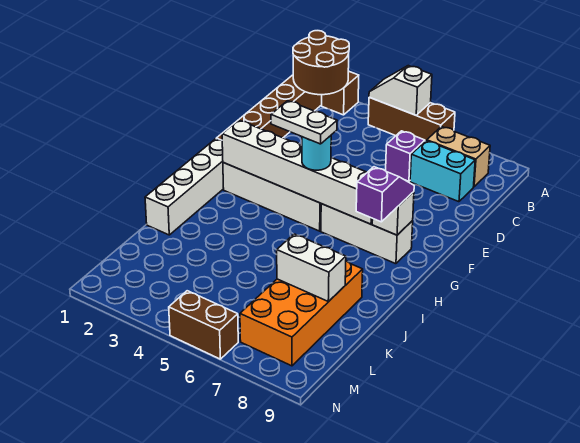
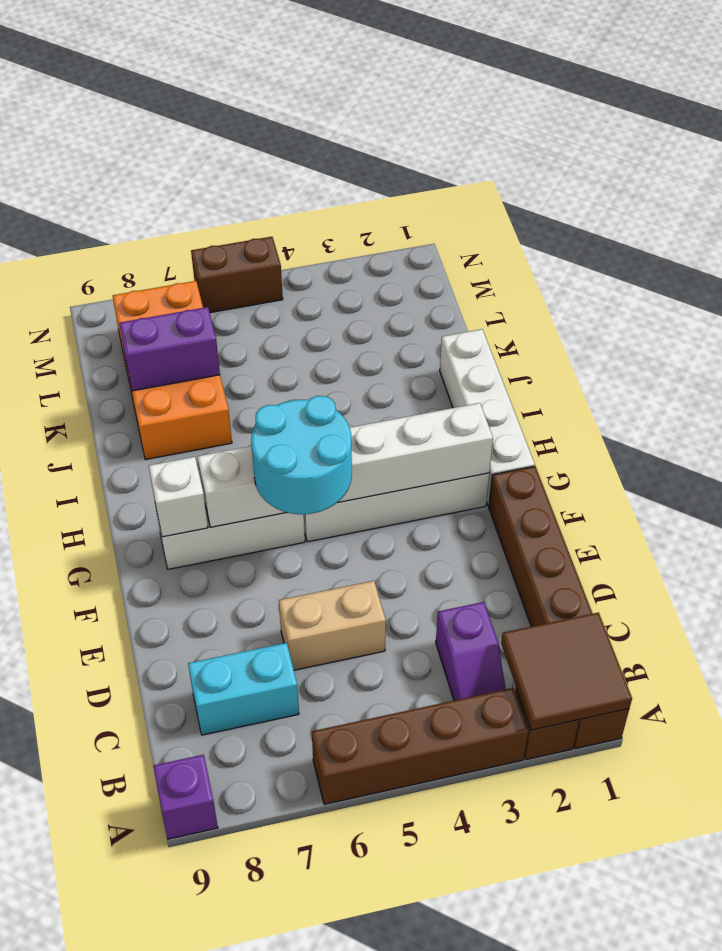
brown 2x2 round brick [293,31,349,95] -> brown 2x2 tile [501,613,632,730]
brown 1x3 brick [368,97,455,141] -> brown 1x4 brick [312,688,528,805]
white 1x2 slope [369,66,432,115] -> none
tan 1x2 brick [427,127,490,187] -> tan 1x2 brick moved to [279,581,386,670]
purple 1x1 brick [386,131,425,181] -> purple 1x1 brick moved to [153,755,218,839]
white 1x2 plate [271,101,337,144] -> none
cyan 1x1 round brick [302,136,331,170] -> cyan 2x2 round brick [251,396,352,514]
purple 1x2 slope [356,167,414,222] -> purple 1x2 slope moved to [436,602,506,700]
white 1x2 brick [277,234,346,302] -> purple 1x2 brick [119,307,220,391]

